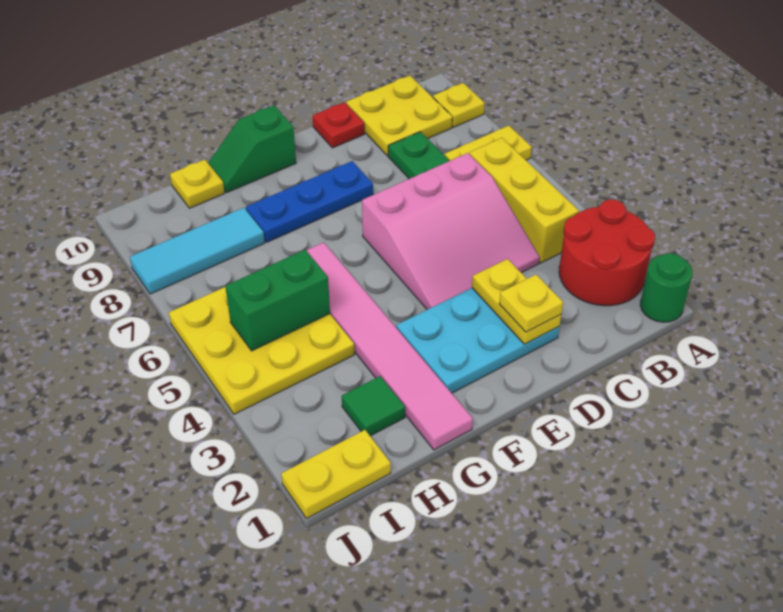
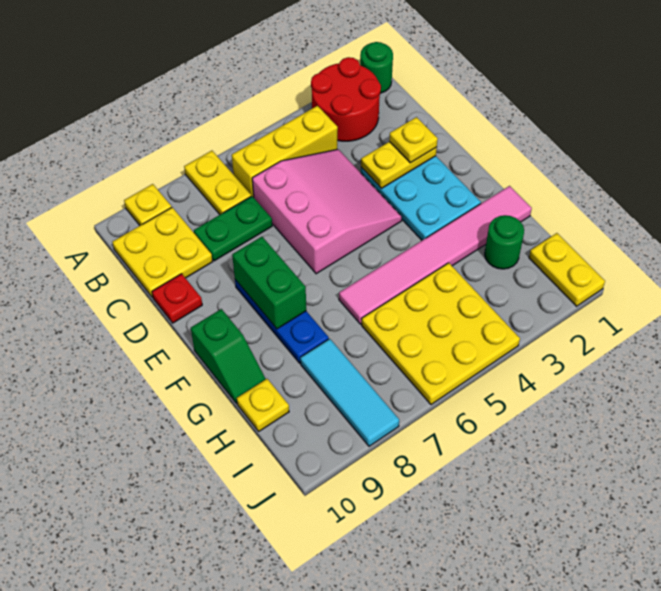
green 1x1 tile [342,376,405,436] -> green 1x1 round brick [485,215,524,269]
green 1x2 brick [225,250,330,351] -> green 1x2 brick moved to [232,237,306,329]

